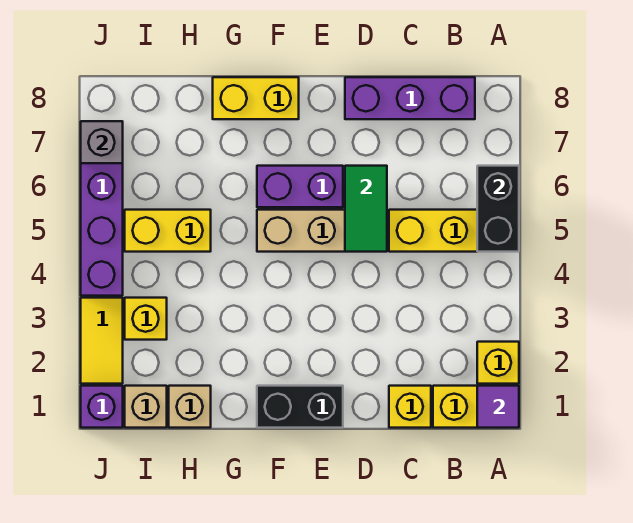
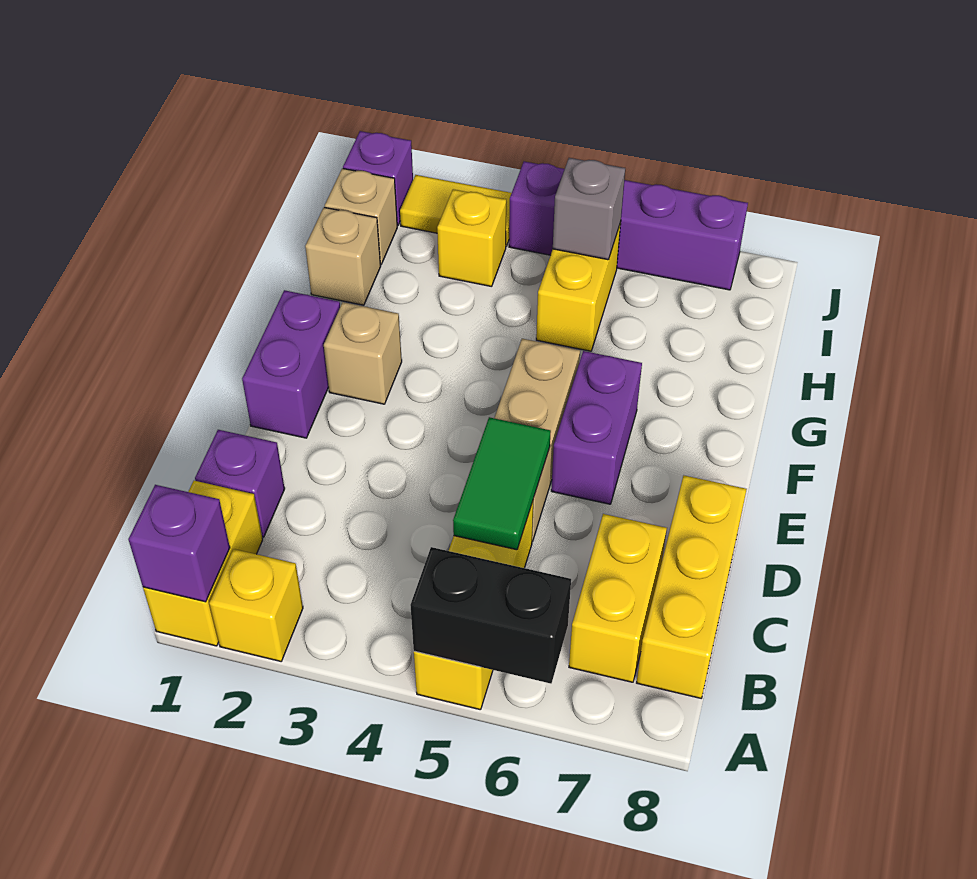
purple 1x1 tile [477,386,519,428] -> purple 1x1 brick [128,485,230,602]
purple 1x3 brick [345,77,475,119] -> yellow 1x3 brick [637,476,747,698]
yellow 1x1 brick [389,386,431,428] -> purple 1x1 brick [195,430,285,537]
green 1x2 tile [345,166,387,252] -> green 1x2 tile turned to [453,417,551,550]
black 1x2 brick [257,386,343,428] -> purple 1x2 brick [242,290,340,438]
none -> tan 1x1 brick [324,302,402,404]
yellow 1x2 brick [213,77,299,119] -> yellow 1x2 brick moved to [569,514,667,682]
grey 1x1 brick [81,121,123,163] -> grey 1x1 brick moved to [553,158,625,260]

